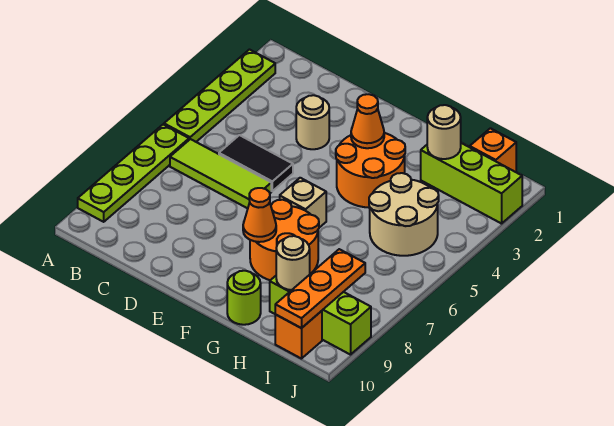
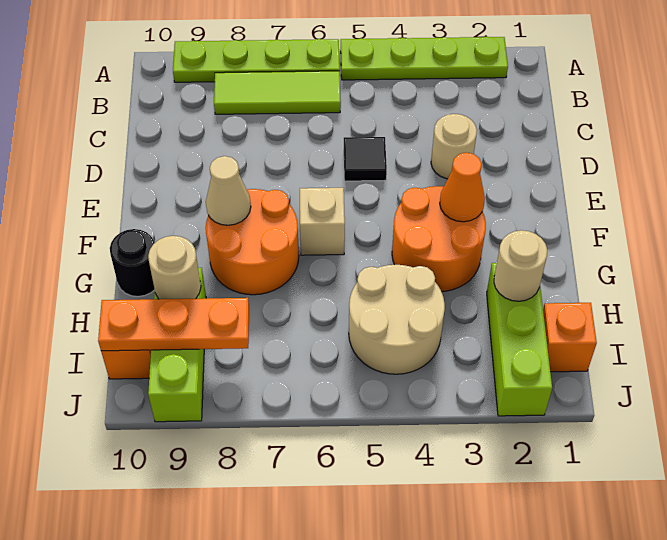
lime 1x3 tile [170,139,271,208] -> lime 1x3 tile turned to [214,71,341,114]
black 1x2 tile [219,135,293,191] -> black 1x1 tile [344,137,387,181]
orange 1x1 cone [243,188,276,242] -> tan 1x1 cone [206,156,251,225]
lime 1x1 round brick [227,271,261,325] -> black 1x1 round brick [110,229,155,297]

